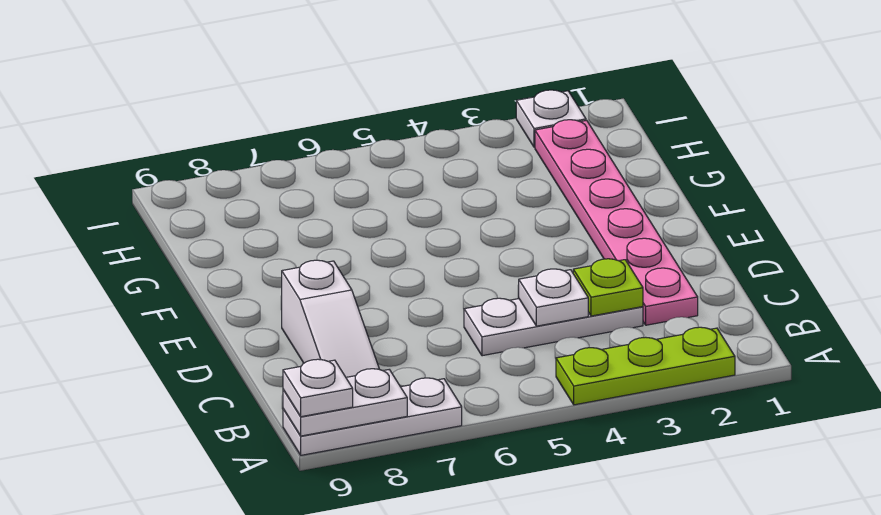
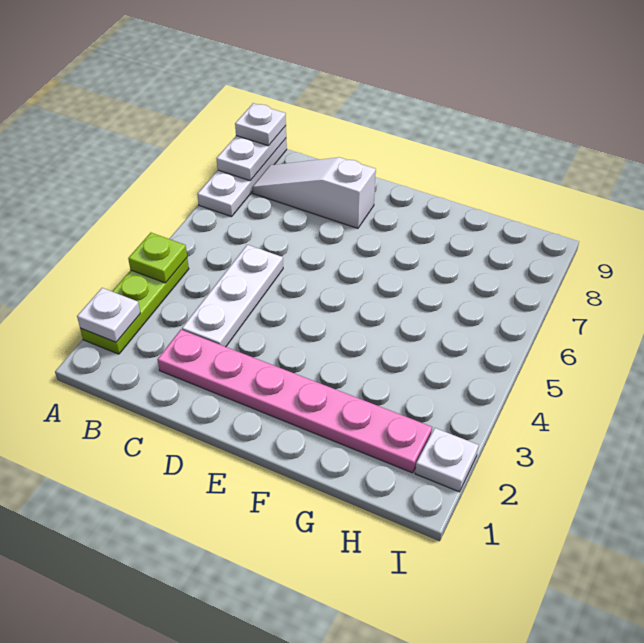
lime 1x1 plate [573,259,643,316] -> lime 1x1 plate moved to [128,233,187,283]
white 1x1 plate [519,269,588,326] -> white 1x1 plate moved to [77,288,140,342]

